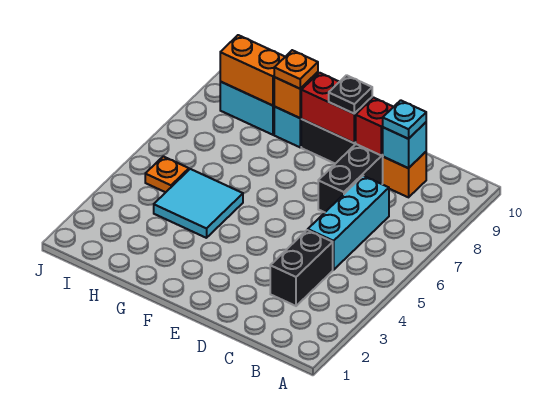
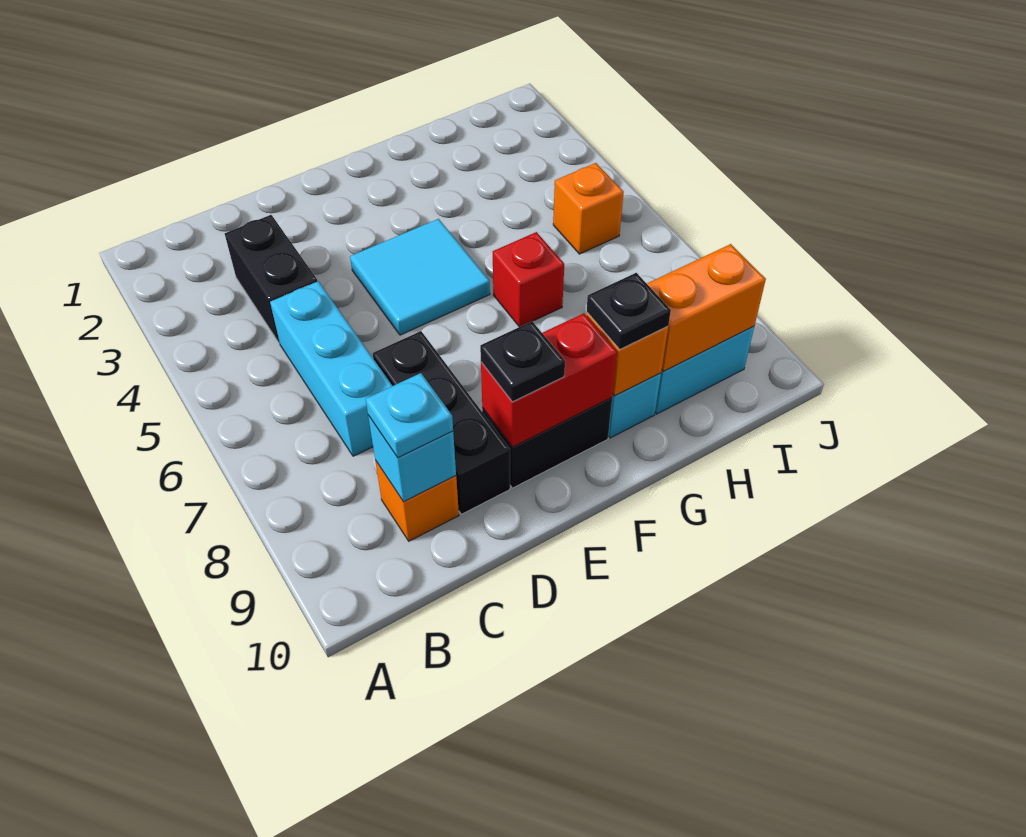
red 1x1 brick [356,98,393,156] -> red 1x1 brick moved to [493,232,564,327]
cyan 2x2 tile [154,169,243,238] -> cyan 2x2 tile moved to [350,219,490,335]
orange 1x1 plate [274,50,318,89] -> black 1x1 plate [587,273,671,349]
orange 1x1 plate [145,156,189,192] -> orange 1x1 brick [553,163,624,254]

